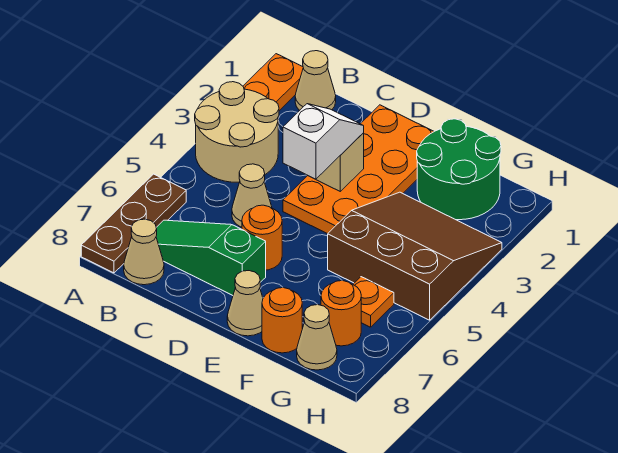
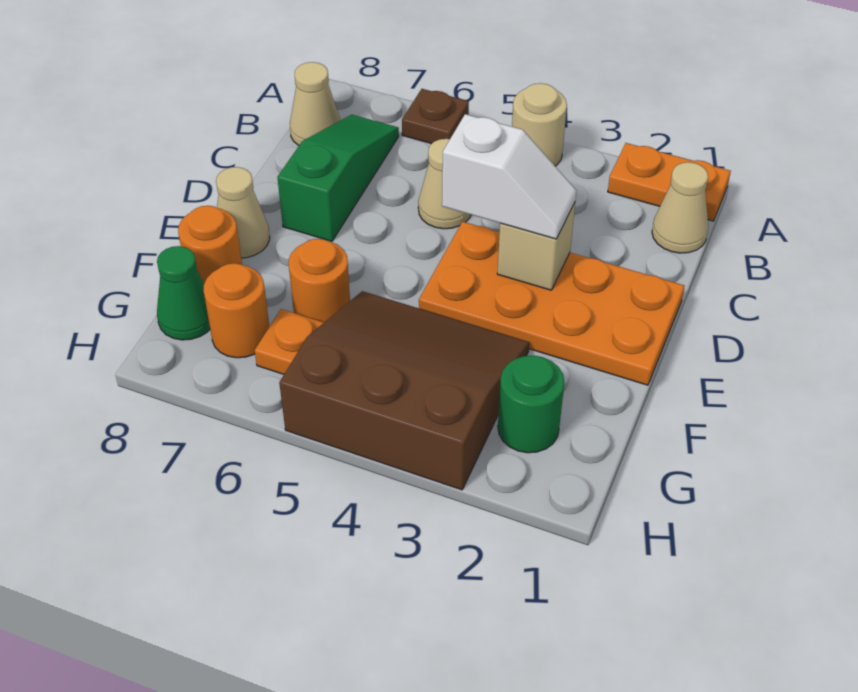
tan 2x2 round brick [195,82,279,182] -> tan 1x1 round brick [512,83,567,166]
brown 1x3 plate [81,174,186,273] -> brown 1x1 plate [402,89,469,144]
orange 1x1 round brick [242,205,282,270] -> orange 1x1 round brick moved to [289,239,350,322]
green 2x2 round brick [417,119,501,220] -> green 1x1 round brick [498,355,564,453]
brown 3x3 slope [328,192,502,320] -> brown 3x3 slope turned to [279,291,529,490]
tan 1x1 cone [297,305,337,370] -> green 1x1 cone [157,246,210,340]

